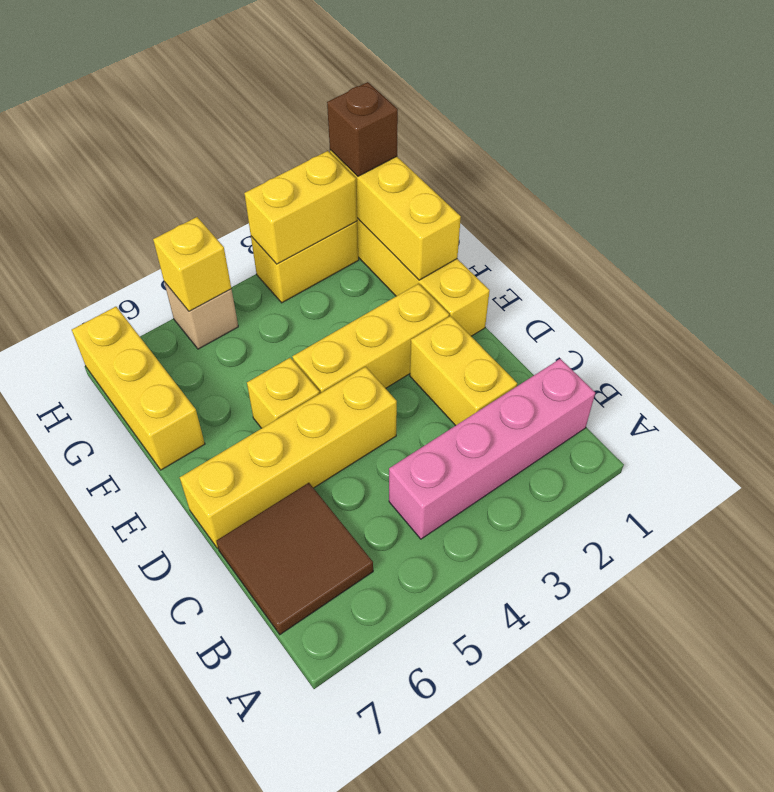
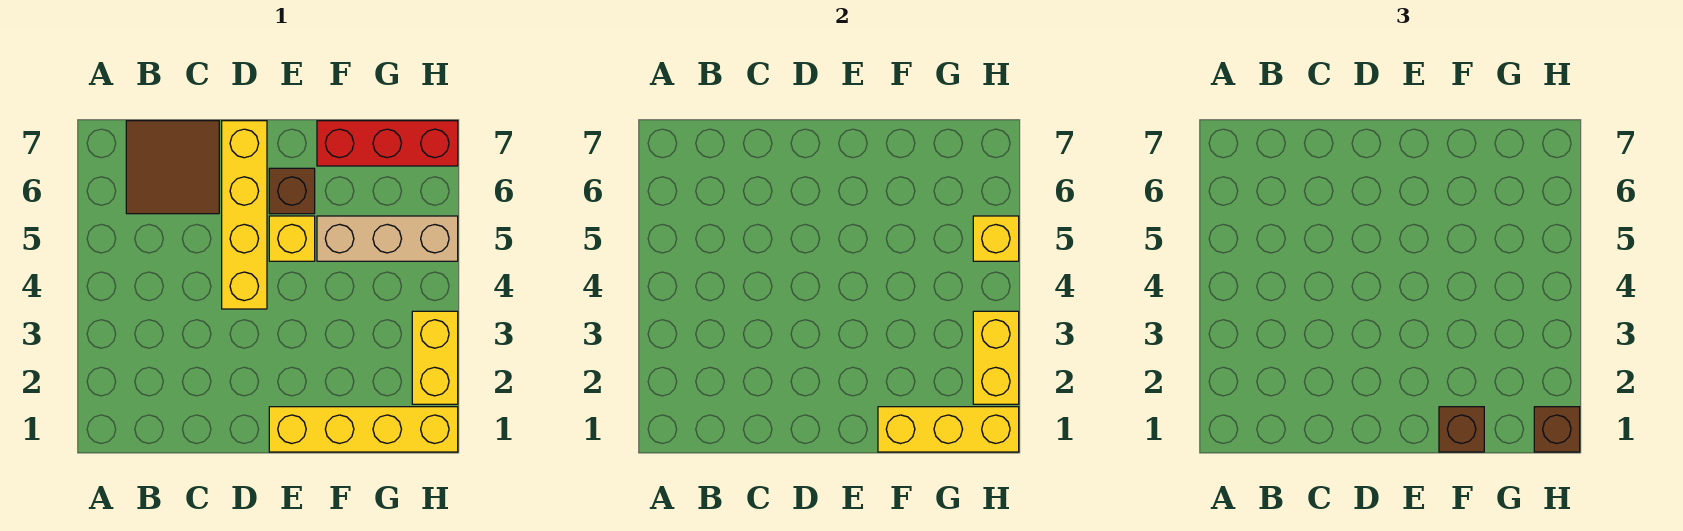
pink 1x4 brick [389,359,595,539] -> none
yellow 1x2 brick [410,316,517,426] -> none
yellow 1x3 brick [292,284,449,393] -> none
none -> brown 1x1 brick [269,168,315,214]
none -> brown 1x1 brick [1439,407,1484,452]
yellow 1x3 brick [72,307,205,470] -> red 1x3 brick [317,121,458,166]
tan 1x1 brick [164,282,238,349] -> tan 1x3 brick [317,216,458,261]

